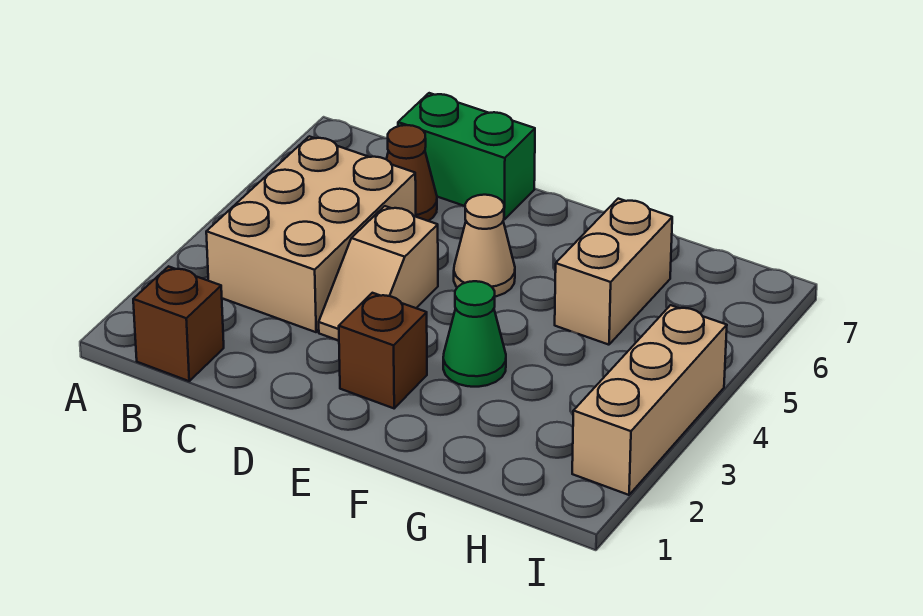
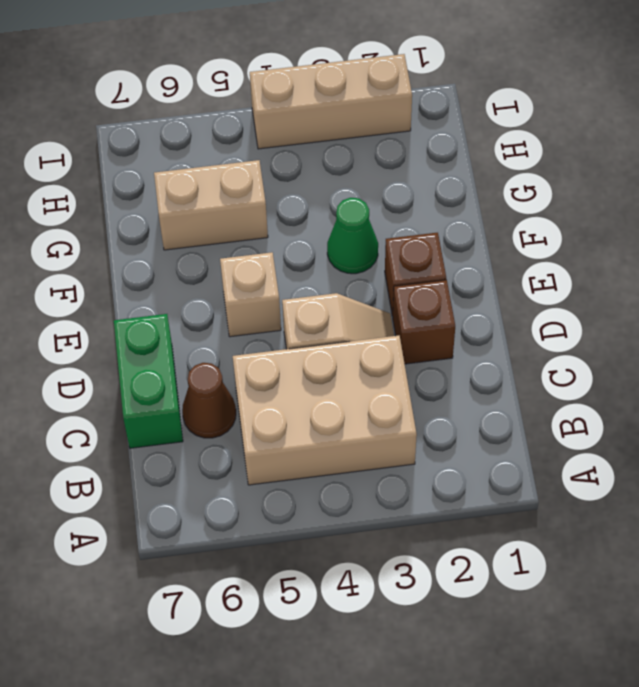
brown 1x1 brick [133,266,224,381] -> brown 1x1 brick moved to [393,280,455,364]
tan 1x1 cone [454,195,515,296] -> tan 1x1 brick [220,252,281,337]

